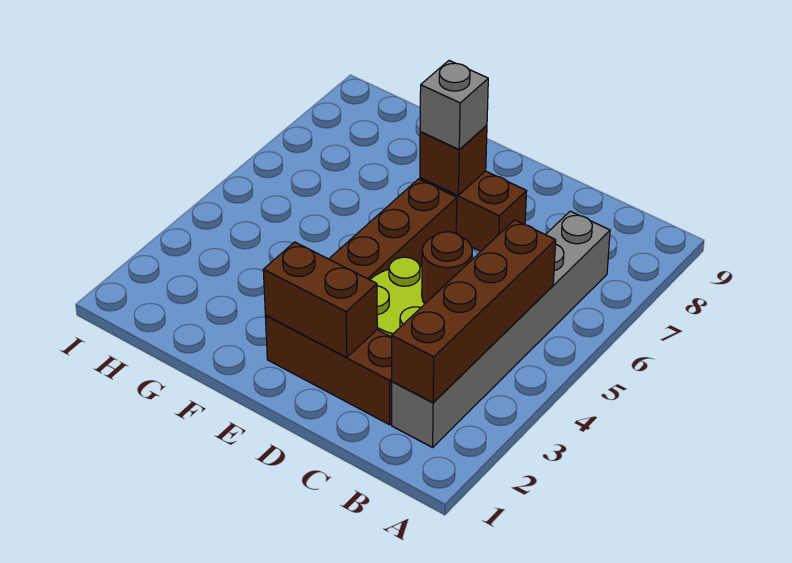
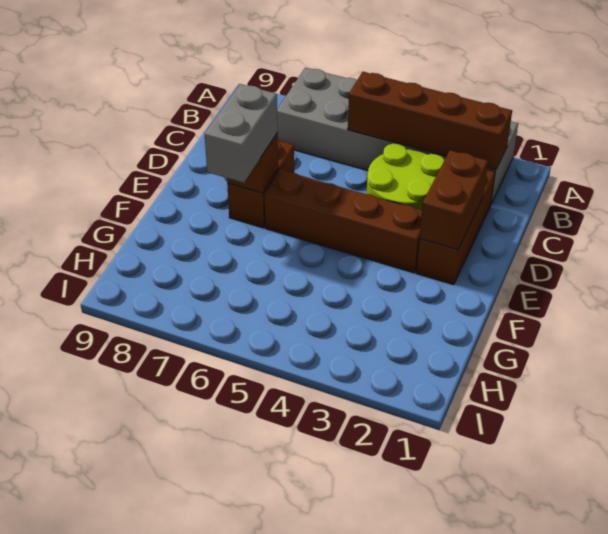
grey 1x6 brick [392,211,610,448] -> grey 2x6 brick [277,68,518,204]
brown 1x1 round brick [422,232,472,304] -> none
grey 1x1 brick [420,61,488,150] -> grey 1x2 brick [205,84,278,183]

